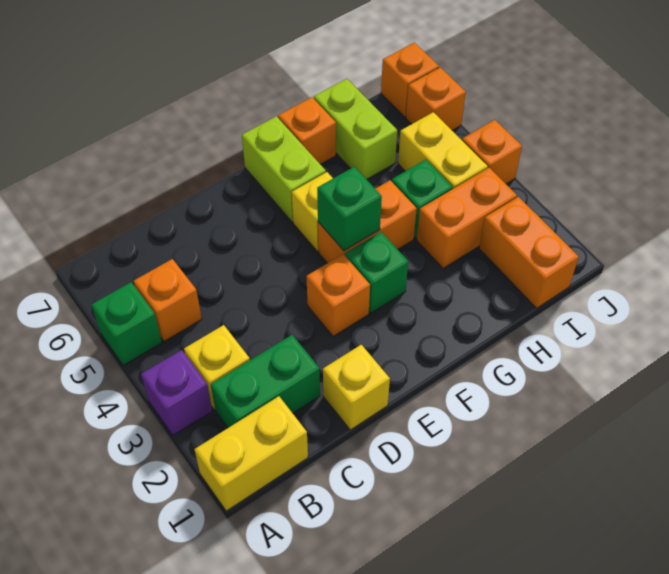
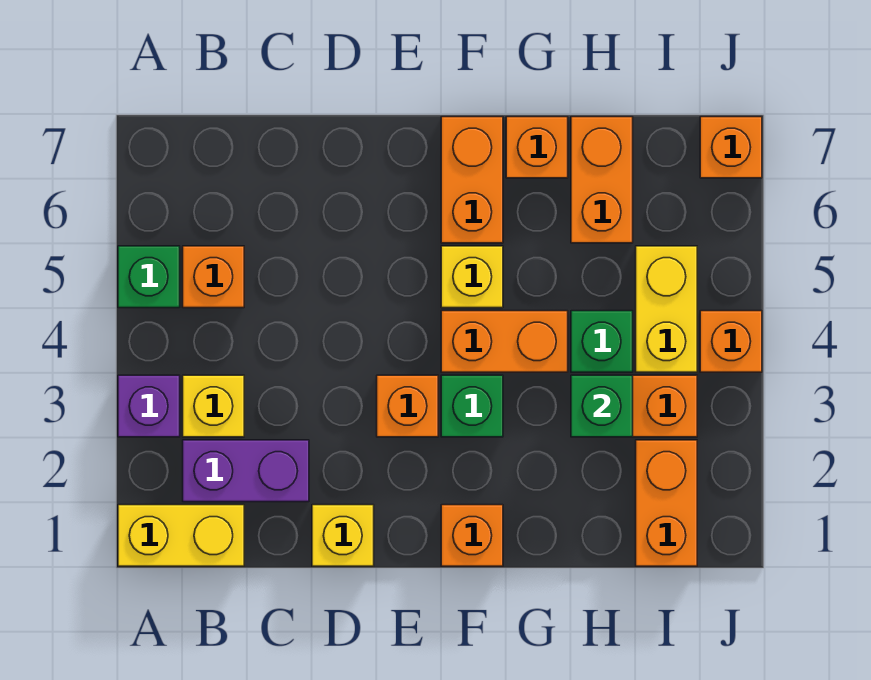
green 1x2 brick [211,335,320,428] -> purple 1x2 brick [183,440,309,502]
green 1x1 brick [317,167,382,251] -> green 1x1 brick moved to [571,375,633,437]
lime 1x2 brick [242,116,326,222] -> orange 1x2 brick [441,117,503,243]
lime 1x2 brick [314,79,397,179] -> orange 1x2 brick [571,117,633,243]
orange 1x1 brick [406,67,466,130] -> orange 1x1 brick moved to [441,505,503,566]

